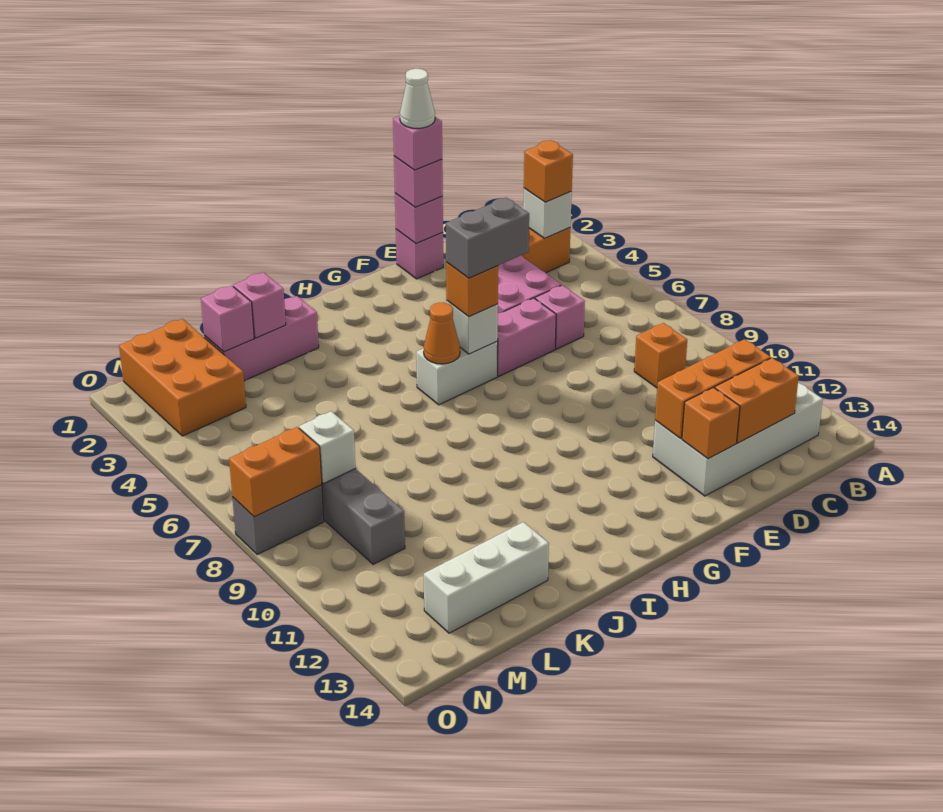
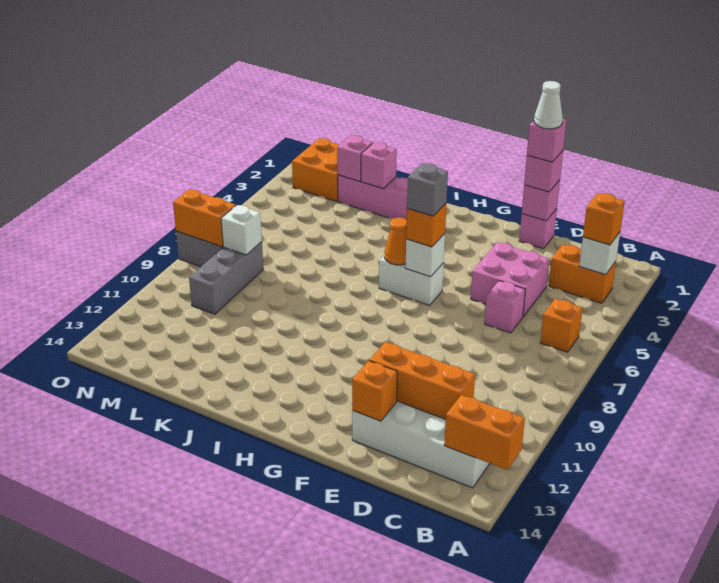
orange 1x1 brick [634,323,687,388] -> orange 1x1 brick moved to [540,299,582,352]
orange 1x2 brick [715,358,799,443] -> orange 1x2 brick moved to [444,395,525,470]
pink 1x2 brick [497,298,556,376] -> none
grey 1x2 brick [446,198,529,278] -> grey 1x1 brick [407,163,448,216]
white 1x3 brick [424,522,549,633] -> none
orange 2x3 brick [119,319,246,436] -> orange 2x2 brick [292,138,339,202]

